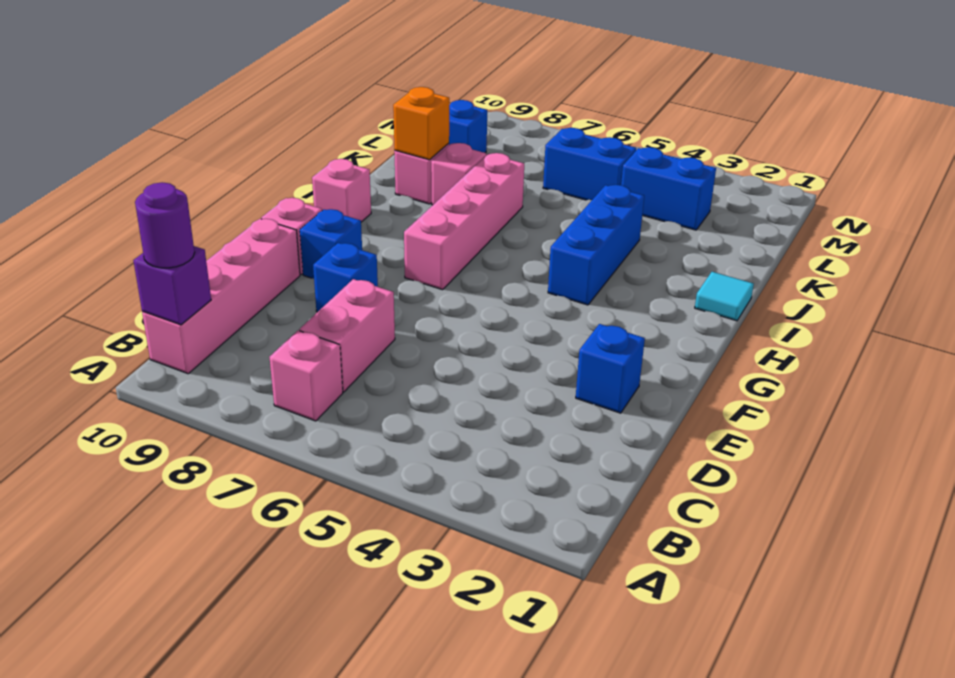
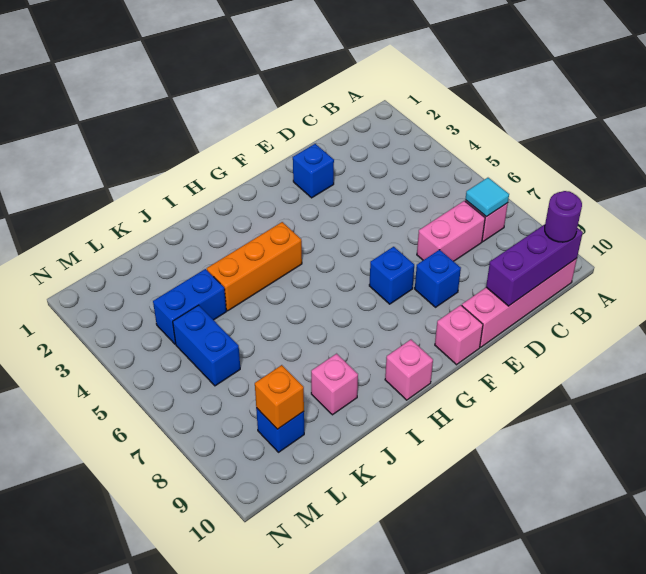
purple 1x1 brick [133,246,211,325] -> purple 1x3 brick [486,224,583,306]
blue 1x1 brick [300,209,362,279] -> blue 1x1 brick moved to [369,247,414,304]
pink 1x4 brick [404,153,524,290] -> none
blue 1x3 brick [548,185,644,305] -> orange 1x3 brick [207,222,302,311]
cyan 1x1 tile [695,272,754,321] -> cyan 1x1 tile moved to [465,178,509,217]
pink 1x1 brick [431,143,486,205] -> none
orange 1x1 brick [393,87,449,160] -> orange 1x1 brick moved to [255,365,304,429]
blue 1x2 brick [621,147,716,230] -> blue 1x2 brick turned to [153,269,226,344]

